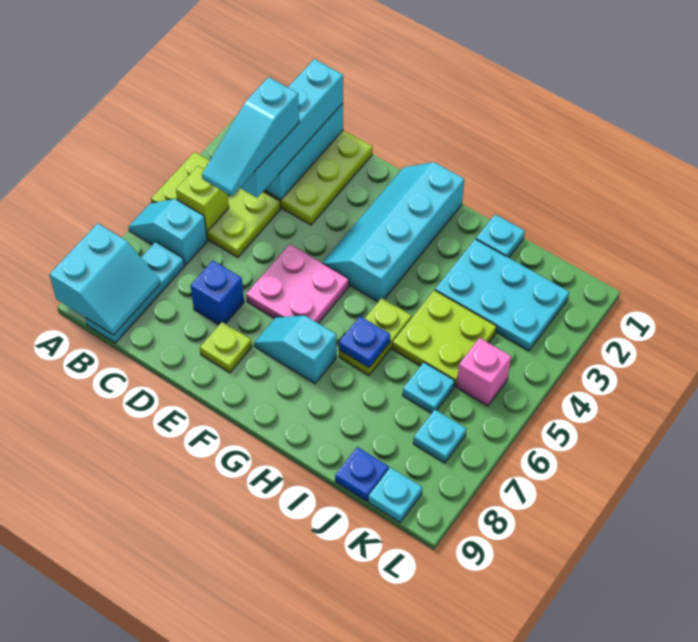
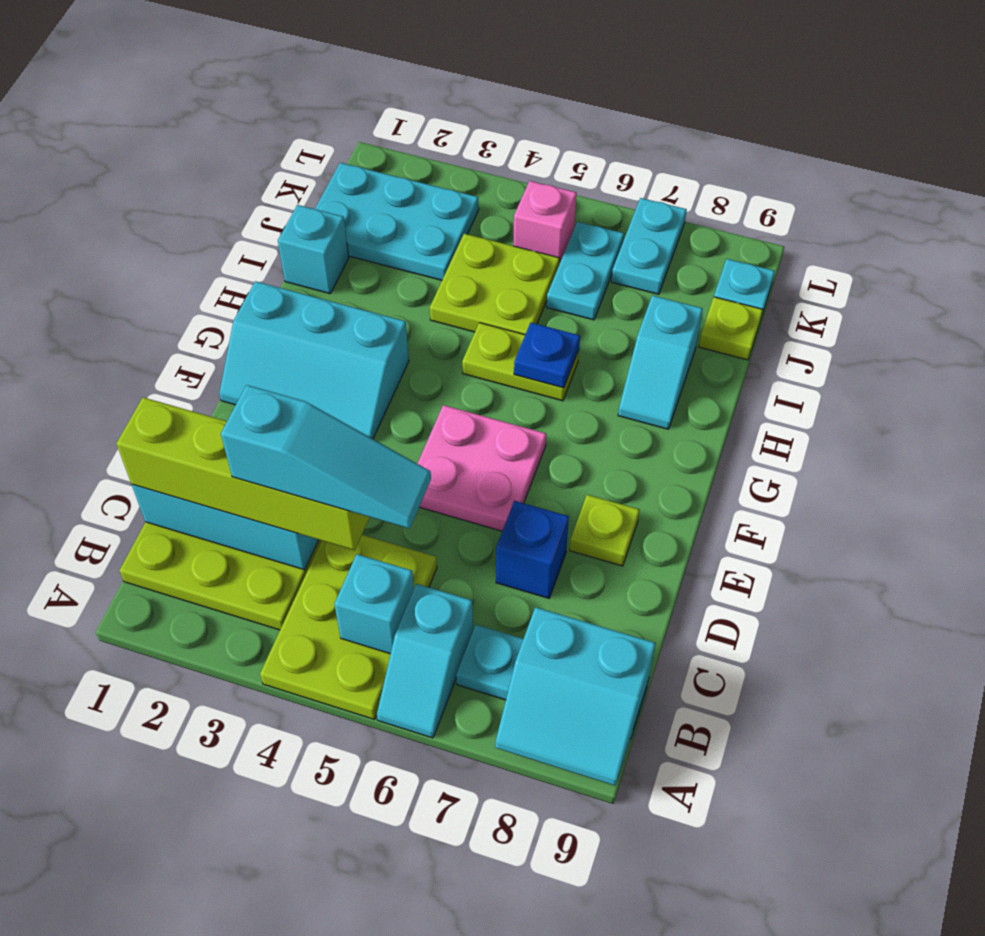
cyan 2x2 slope [49,223,160,335] -> cyan 2x2 slope turned to [495,607,656,785]
lime 1x1 brick [176,166,229,232] -> cyan 1x1 brick [334,554,414,654]
cyan 1x4 brick [240,59,343,198] -> lime 1x4 brick [116,397,369,550]
cyan 2x4 slope [322,162,464,302] -> cyan 2x3 slope [219,281,409,439]
cyan 1x2 slope [254,315,336,383] -> cyan 1x2 slope moved to [618,295,703,429]
cyan 1x1 plate [476,214,525,258] -> cyan 1x1 brick [278,205,349,294]
cyan 2x3 plate [435,239,569,351] -> cyan 2x3 plate turned to [315,163,479,280]
cyan 1x1 plate [403,362,455,413] -> cyan 1x2 plate [547,222,624,320]
blue 1x1 plate [335,447,389,501] -> lime 1x1 plate [699,297,763,360]
cyan 1x1 plate [413,410,466,463] -> cyan 1x2 plate [611,198,687,294]

